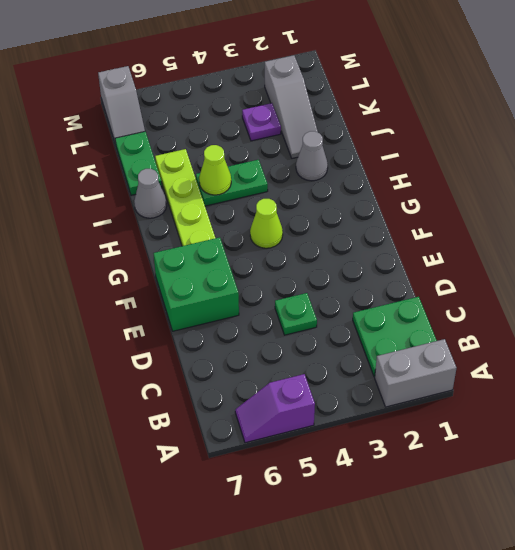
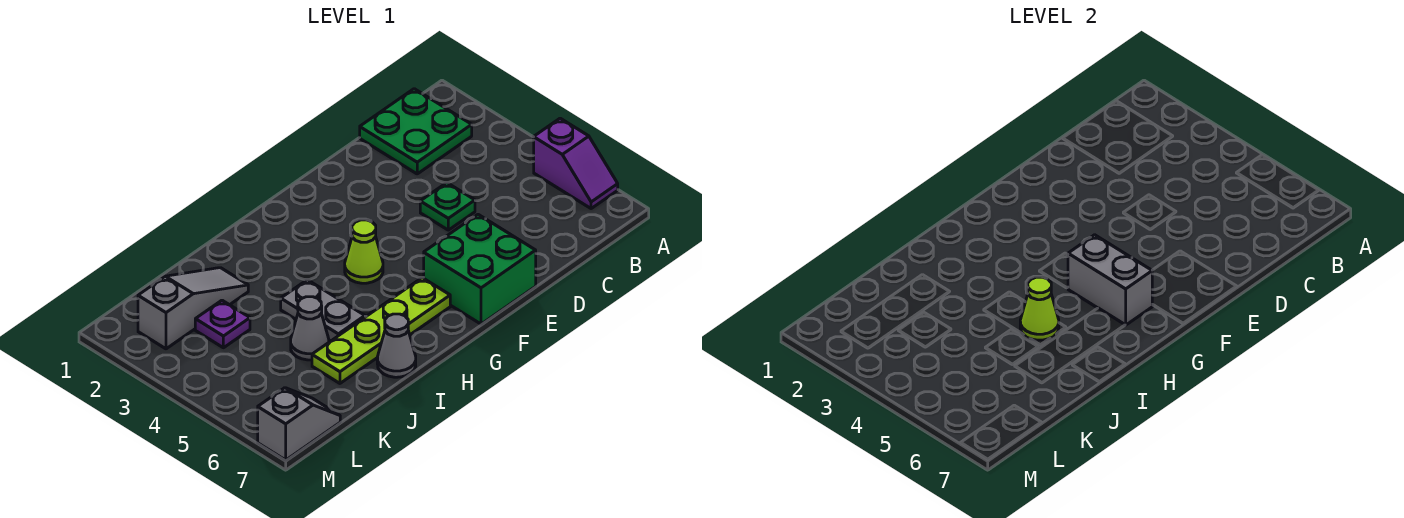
grey 1x2 brick [375,339,456,407] -> grey 1x2 brick moved to [1068,235,1152,325]
grey 1x1 cone [296,131,328,181] -> grey 1x1 cone moved to [291,297,329,360]
green 1x2 plate [196,160,268,206] -> grey 1x2 plate [281,280,365,341]
green 1x2 plate [115,132,162,195] -> none

